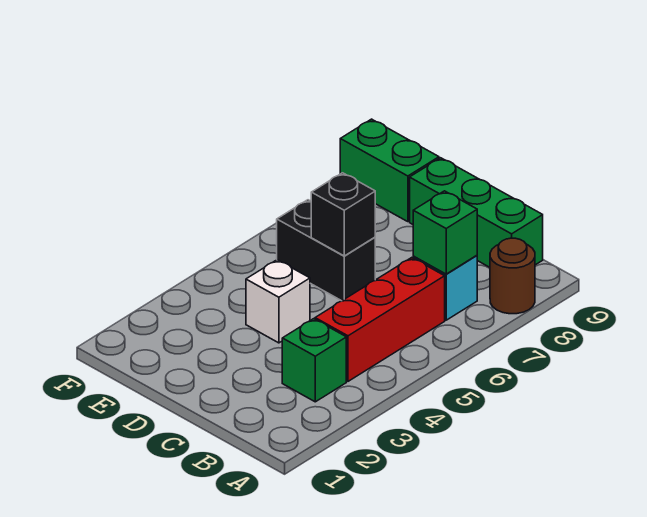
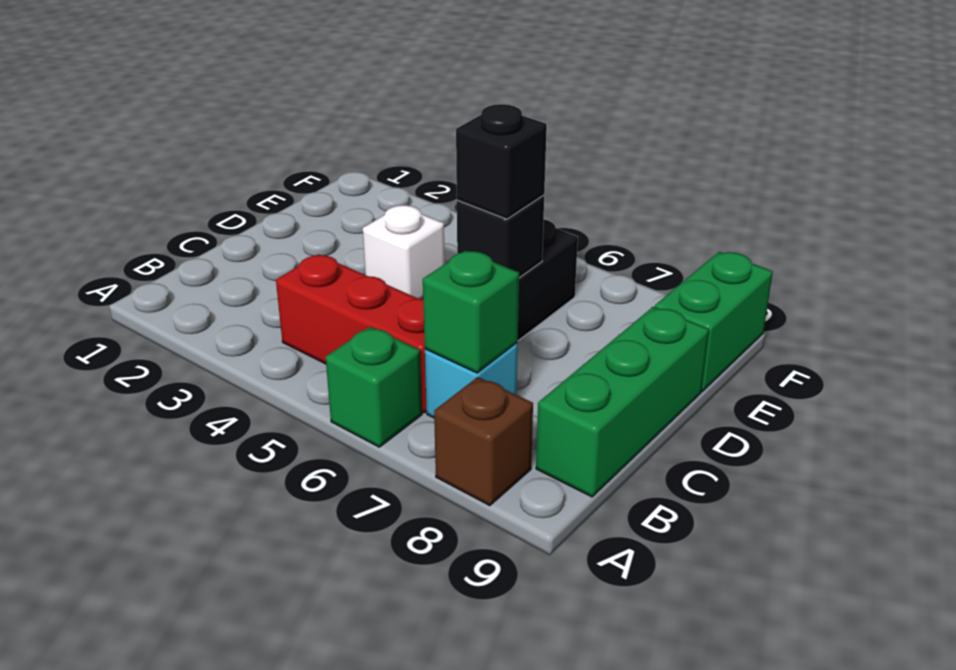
brown 1x1 round brick [490,238,535,314] -> brown 1x1 brick [434,377,533,506]
green 1x1 brick [282,319,346,402] -> green 1x1 brick moved to [326,327,422,447]
none -> black 1x1 brick [456,104,547,219]

